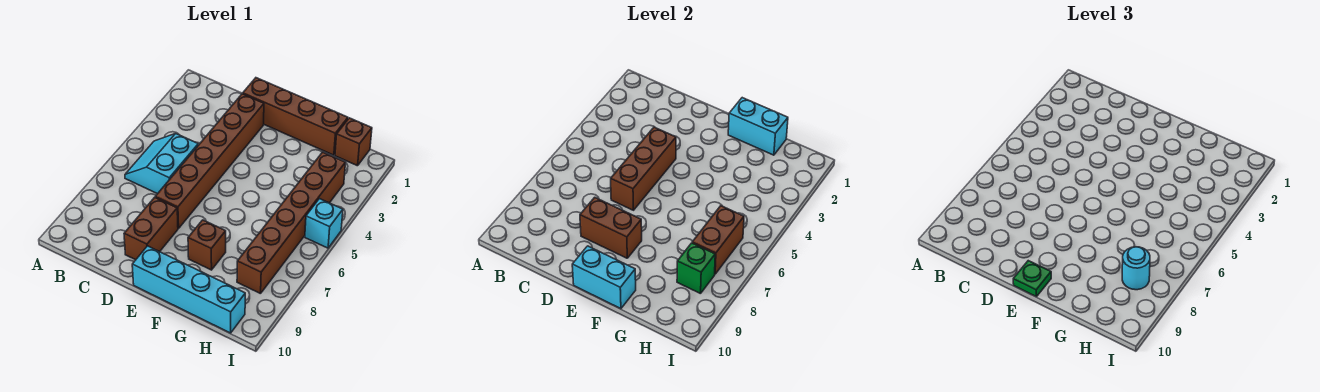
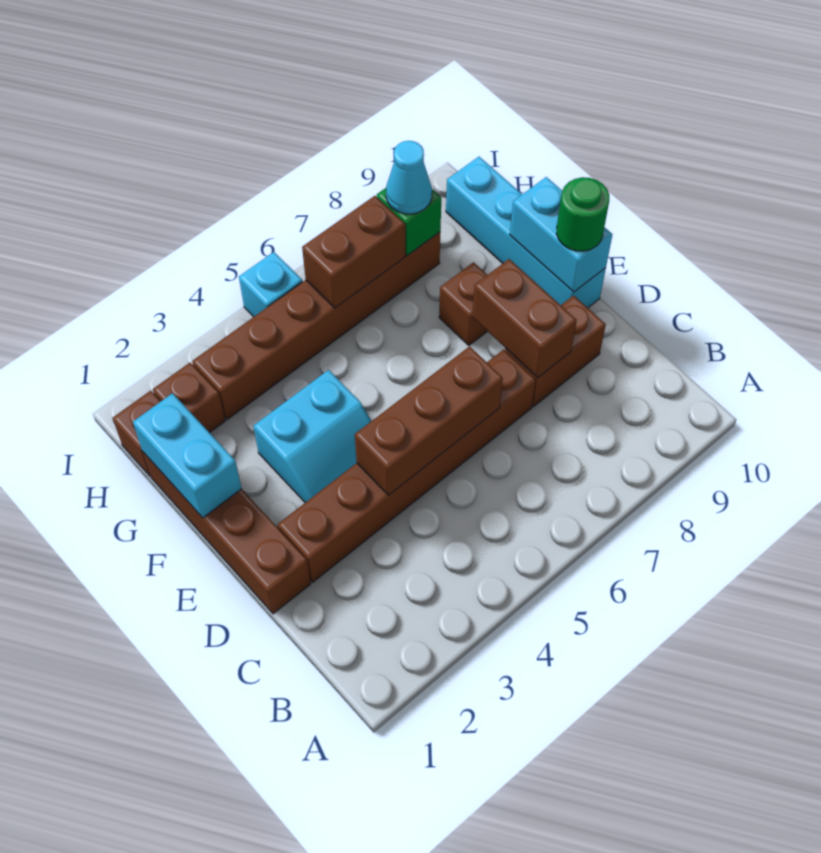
cyan 2x2 slope [125,134,198,194] -> cyan 2x2 slope moved to [253,370,371,503]
green 1x1 plate [1013,261,1051,297] -> green 1x1 round brick [557,177,609,251]
none -> brown 1x1 brick [153,363,225,433]
cyan 1x1 round brick [1122,247,1150,290] -> cyan 1x1 cone [386,141,432,214]

